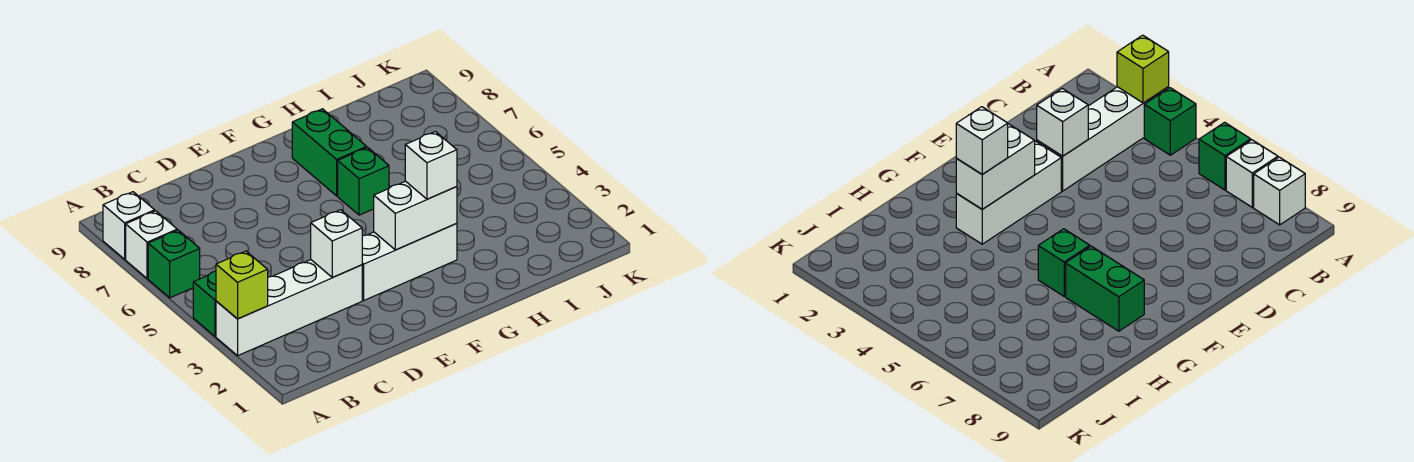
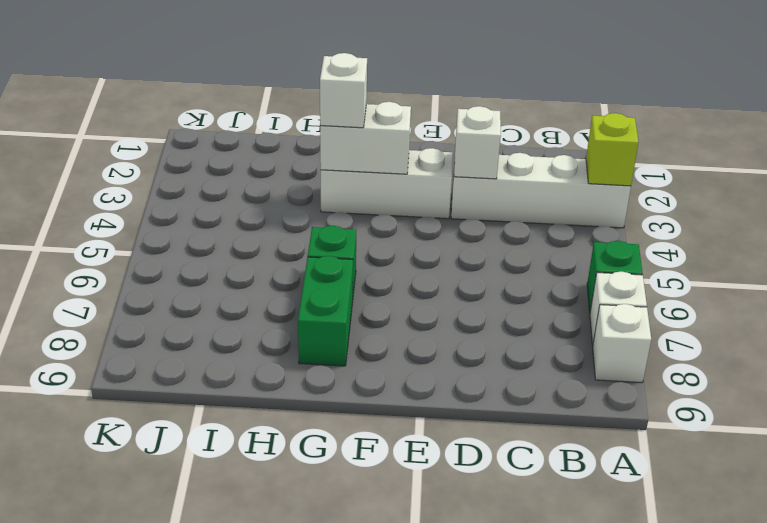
green 1x1 brick [193,271,216,336] -> none

